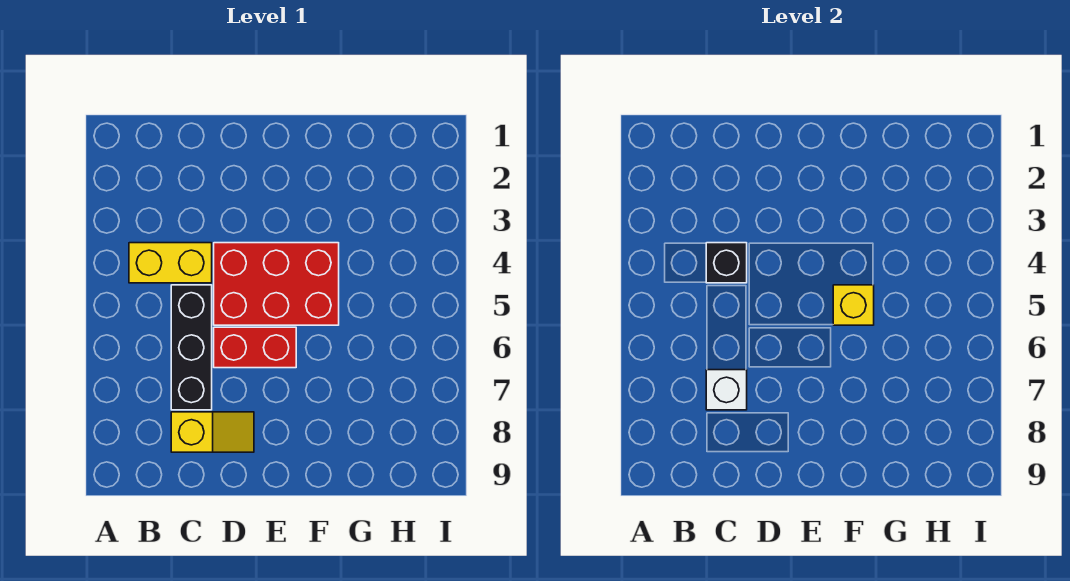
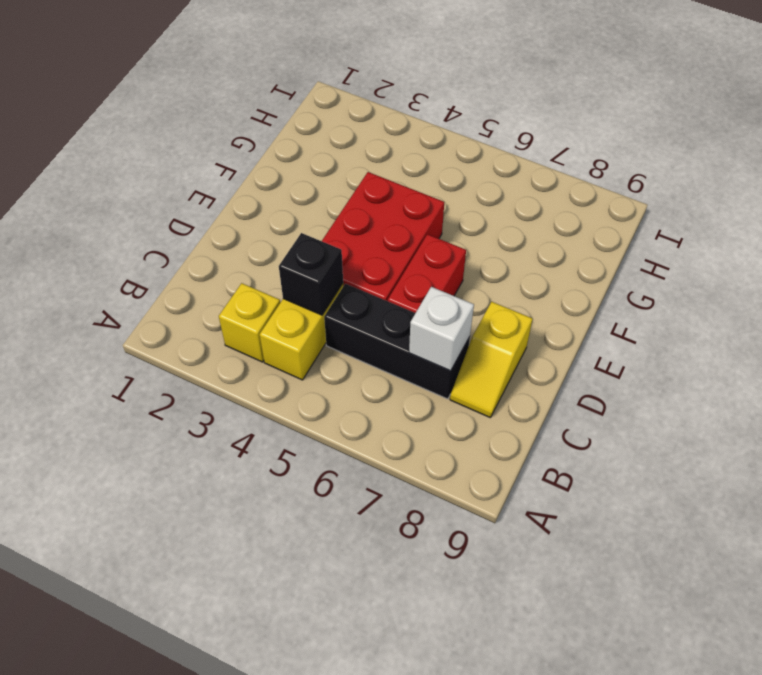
yellow 1x2 slope [171,412,254,452] -> yellow 1x2 slope turned to [450,302,532,418]
yellow 1x1 brick [833,285,874,325] -> yellow 1x1 brick moved to [219,283,280,362]

